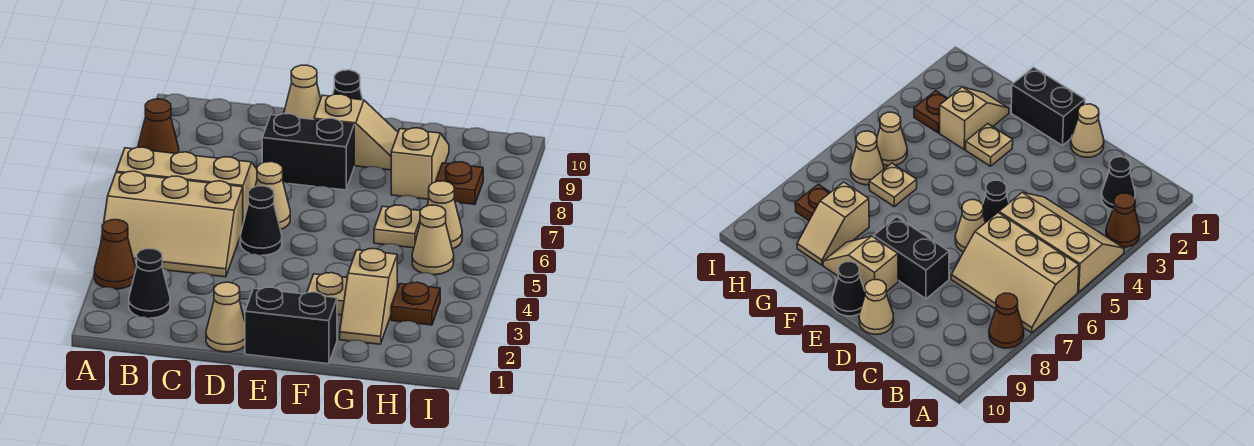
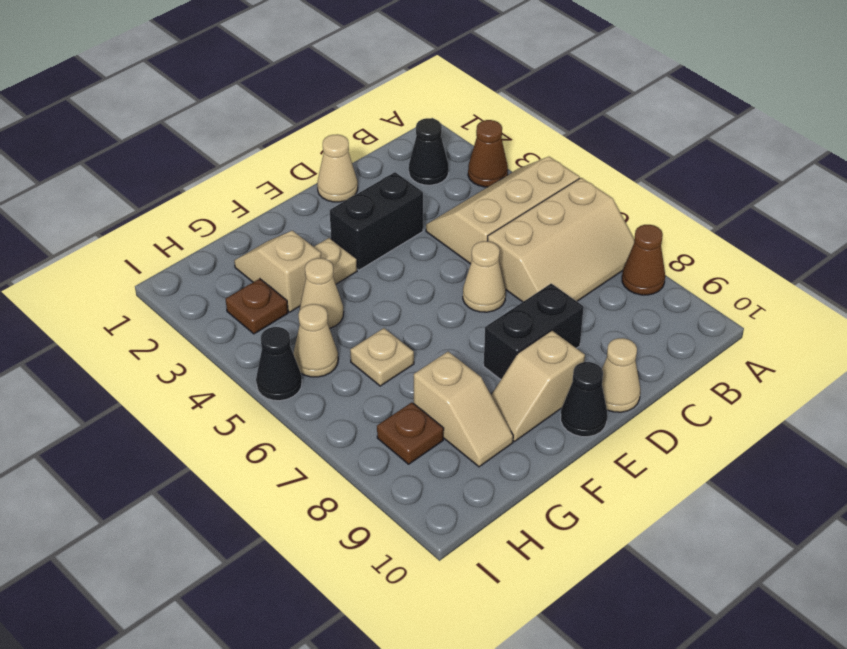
black 1x1 cone [240,186,282,255] -> black 1x1 cone moved to [256,327,302,401]
black 1x2 brick [245,287,337,364] -> black 1x2 brick moved to [330,172,423,270]
tan 1x1 cone [427,181,462,249] -> tan 1x1 cone moved to [300,258,344,329]

